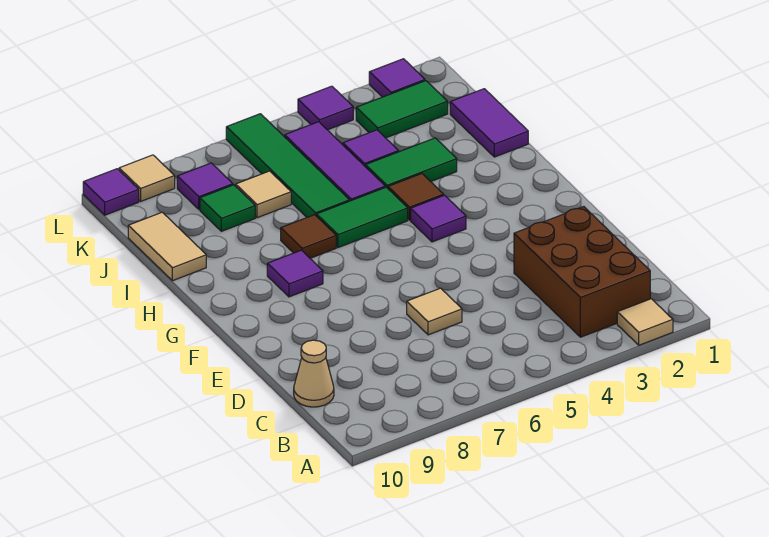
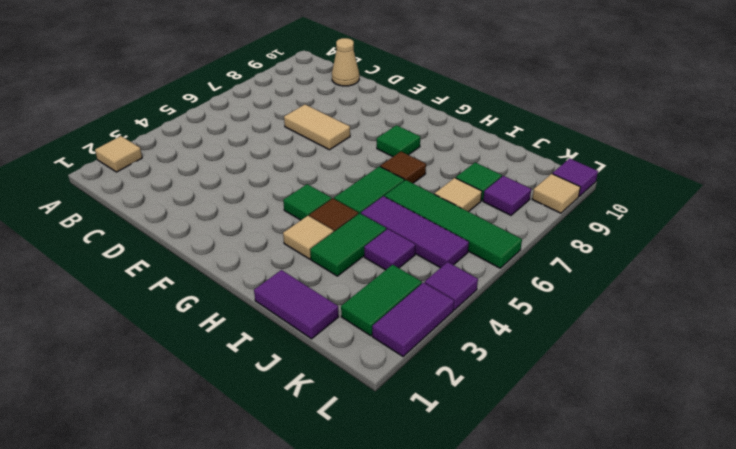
brown 2x3 brick [514,207,650,337] -> none
tan 1x1 tile [407,288,462,335] -> tan 1x1 tile moved to [283,216,334,259]
purple 1x1 tile [411,195,466,242] -> green 1x1 tile [283,184,332,220]
purple 1x1 tile [267,250,323,297] -> green 1x1 tile [377,125,420,157]
tan 1x2 tile [128,212,206,281] -> tan 1x2 tile moved to [284,105,350,150]
purple 1x1 tile [369,59,425,97] -> purple 1x2 tile [372,283,454,357]

